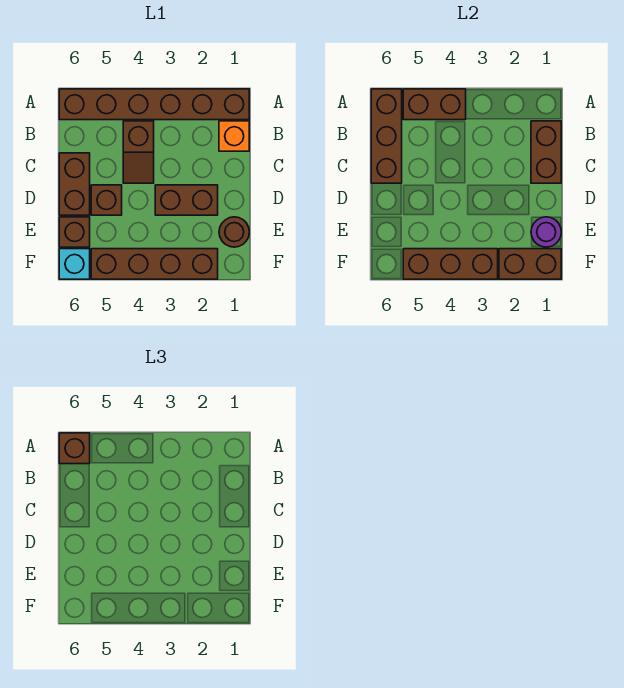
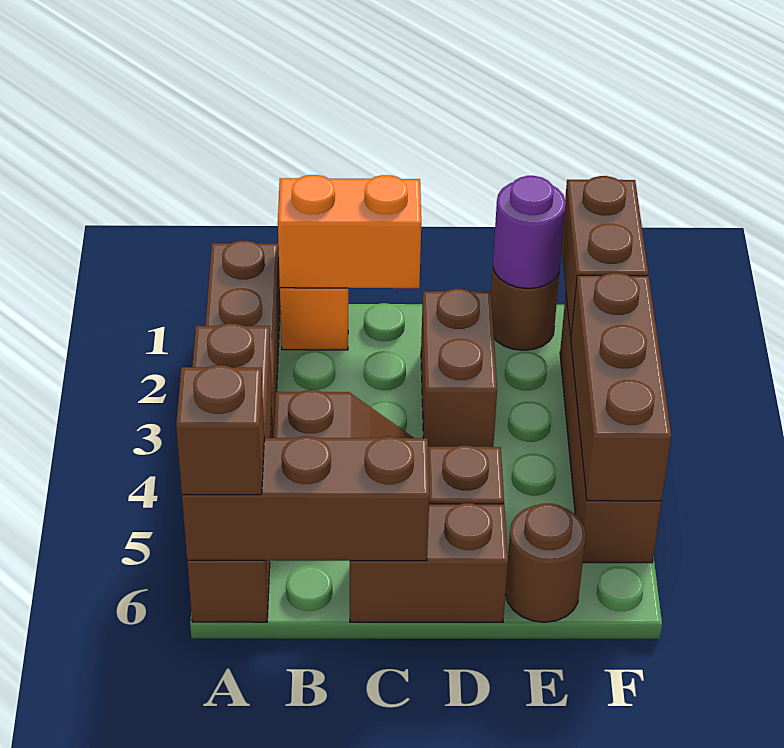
brown 1x2 brick [531,121,561,183] -> orange 1x2 brick [278,175,421,288]
brown 1x1 brick [59,217,90,247] -> brown 1x1 round brick [505,504,586,622]
cyan 1x1 brick [59,249,90,279] -> none

